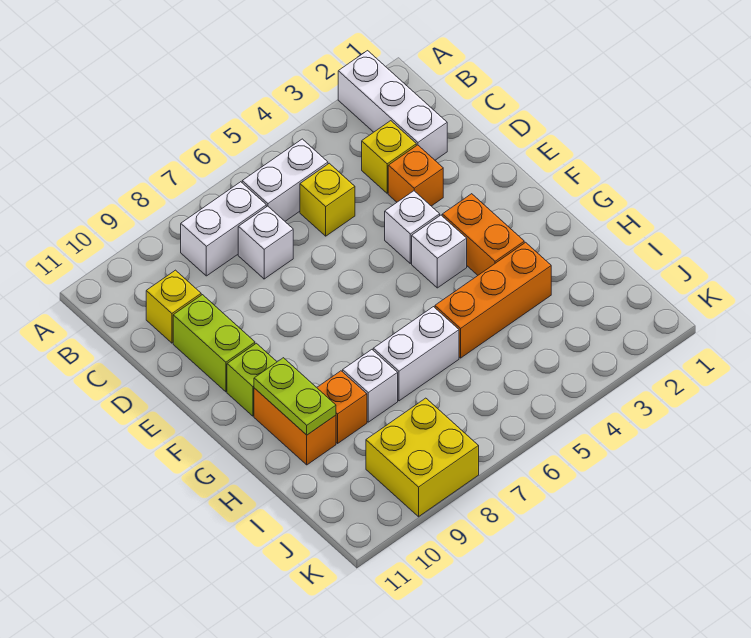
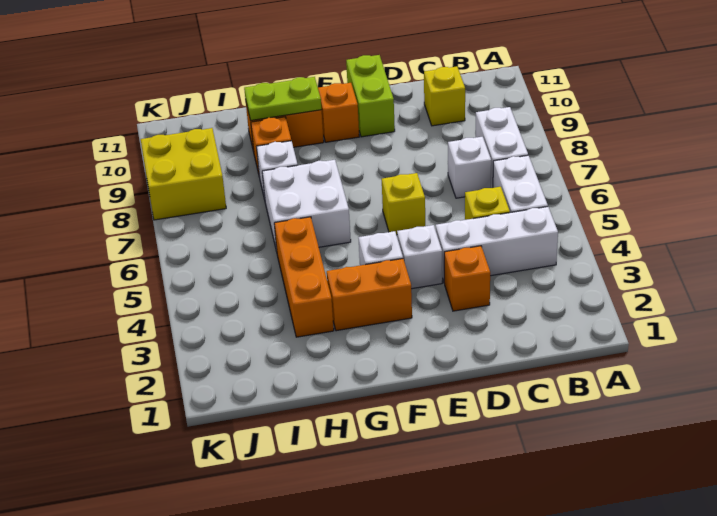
white 1x3 brick [338,51,447,160] -> white 1x3 brick moved to [436,207,558,281]
yellow 1x1 brick [362,121,416,193] -> yellow 1x1 brick moved to [382,173,425,235]
lime 1x2 brick [173,295,255,392] -> lime 1x2 brick turned to [346,55,395,137]
lime 1x1 brick [227,343,277,416] -> orange 1x1 brick [318,83,359,142]
white 1x2 brick [373,307,459,401] -> white 2x2 brick [262,160,351,251]

